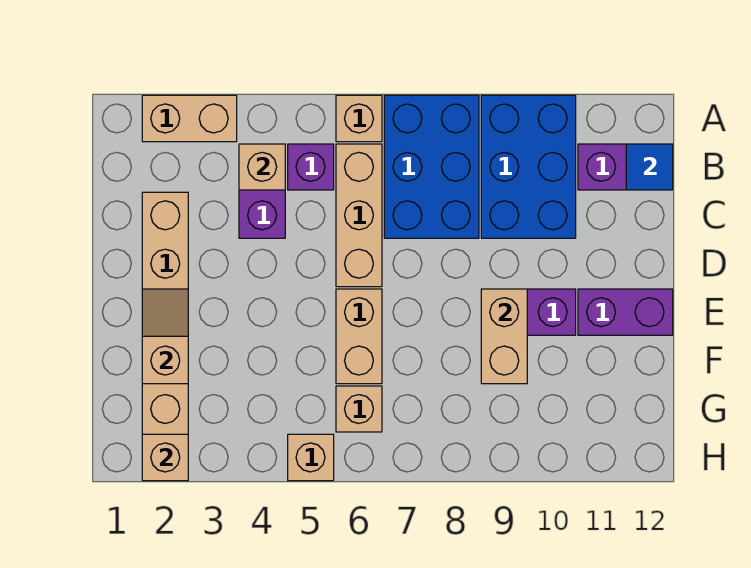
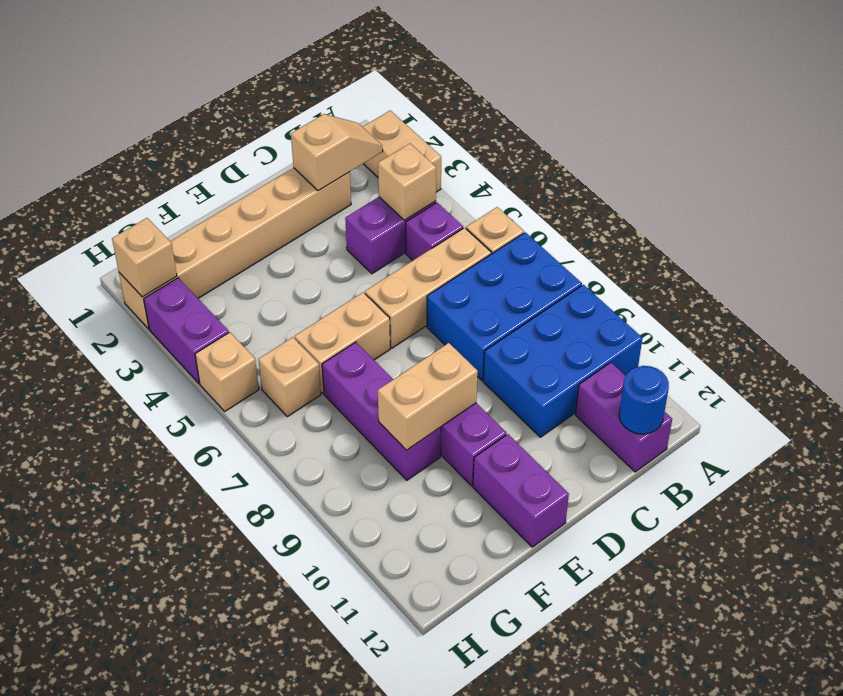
blue 1x1 tile [626,144,673,190] -> blue 1x1 round brick [619,366,669,434]
tan 1x2 slope [142,289,188,384] -> tan 1x2 slope moved to [291,114,383,191]
none -> purple 1x3 brick [322,342,441,480]
none -> purple 1x2 brick [144,278,229,383]

